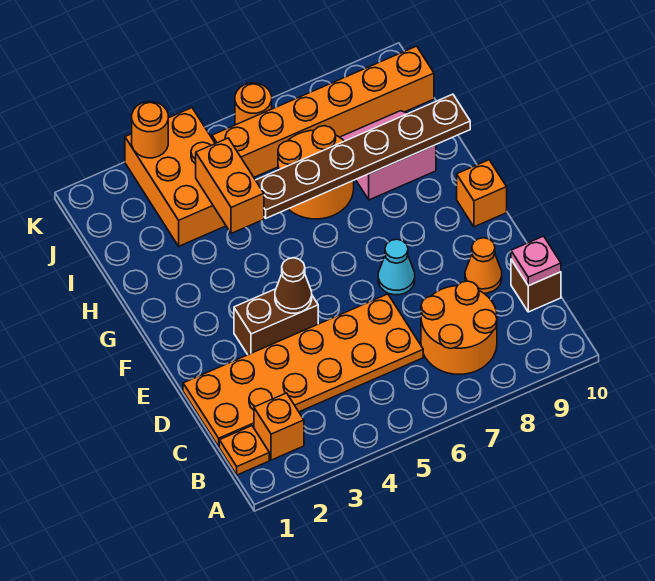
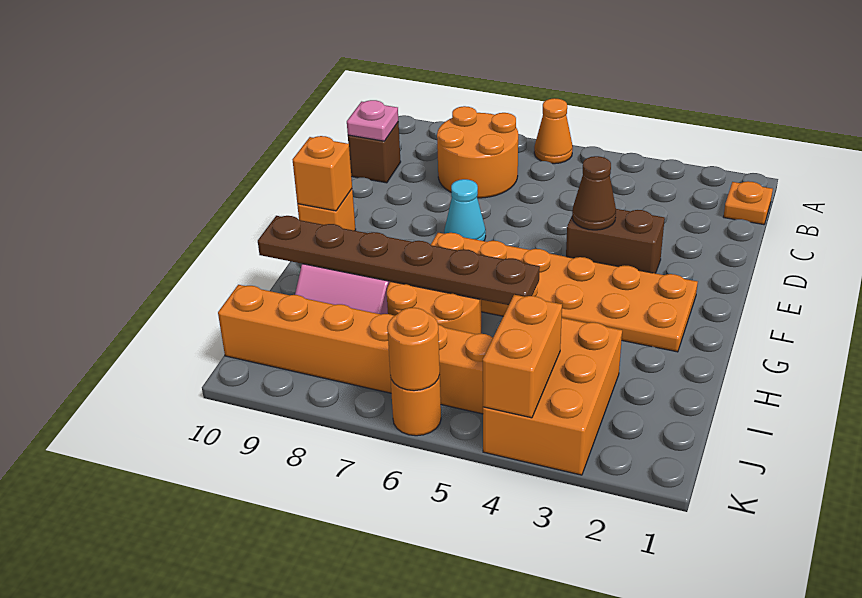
orange 1x1 brick [254,393,304,460] -> orange 1x1 brick moved to [292,136,352,211]
orange 2x6 plate [183,294,423,446] -> orange 2x6 plate moved to [431,233,698,352]
orange 1x1 cone [465,238,502,293] -> orange 1x1 cone moved to [534,98,573,164]
orange 1x2 brick [196,138,264,234] -> orange 1x2 brick moved to [483,295,562,418]
orange 1x1 round brick [132,102,168,158] -> orange 1x1 round brick moved to [387,308,440,391]

